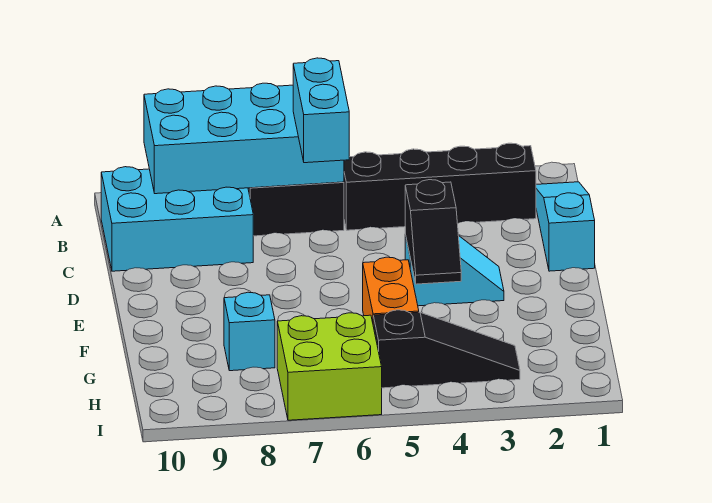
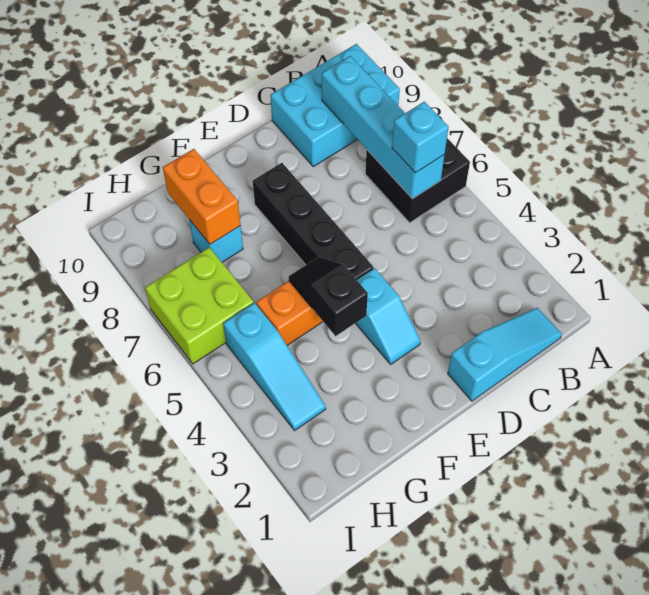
cyan 2x4 brick [144,83,344,194] -> cyan 1x4 brick [322,56,444,199]
black 1x4 brick [344,143,536,230] -> black 1x4 brick moved to [253,163,374,280]
cyan 1x2 brick [293,58,349,163] -> cyan 1x1 brick [392,102,449,173]
cyan 2x3 brick [101,167,253,271] -> cyan 2x3 brick turned to [270,44,400,167]
black 1x2 slope [405,180,461,284] -> black 1x2 slope turned to [289,257,368,336]
none -> orange 1x2 brick [163,149,241,244]
black 1x3 slope [373,310,520,388] -> cyan 1x3 slope [223,303,326,430]

